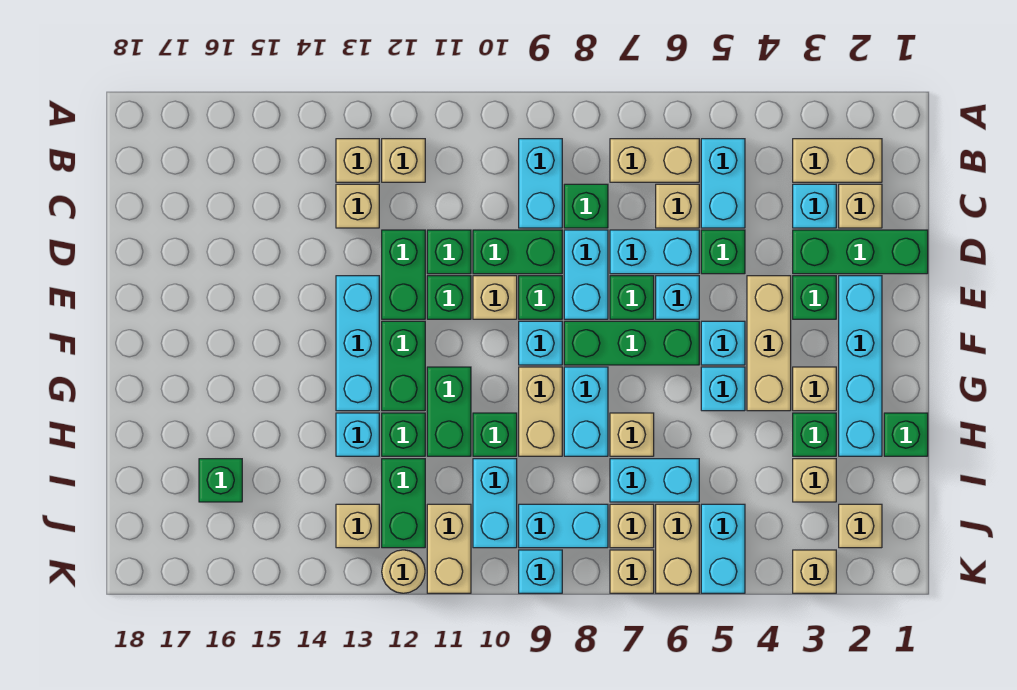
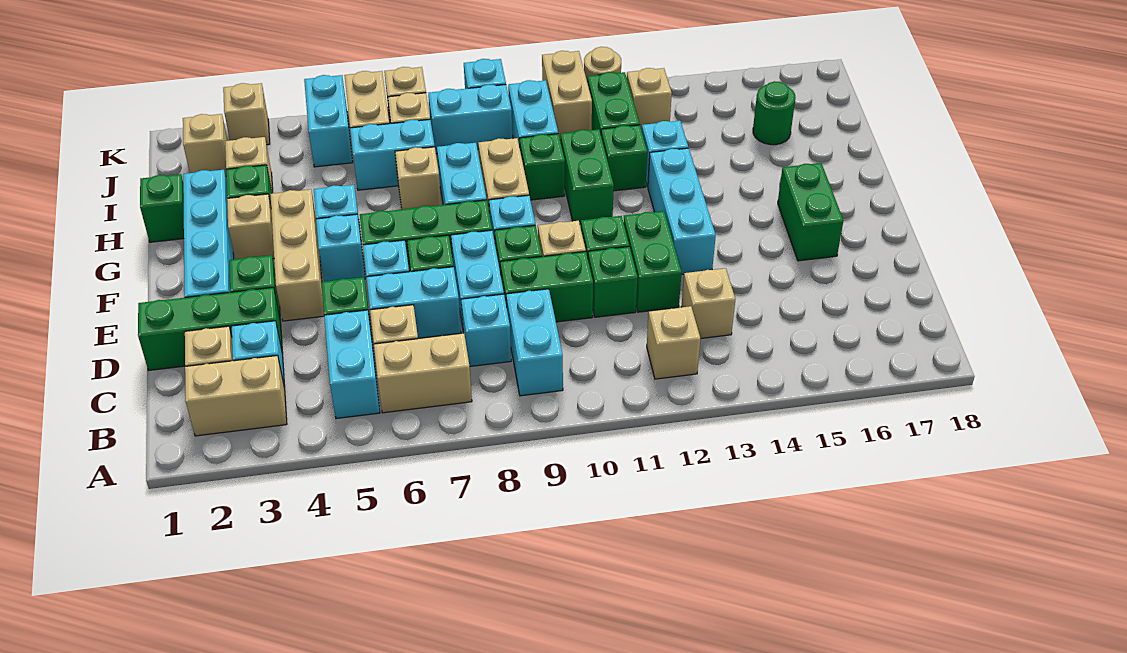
tan 1x1 brick [336,139,379,182] -> none
green 1x1 brick [564,184,608,228] -> cyan 1x1 brick [461,294,511,366]
green 1x2 brick [382,321,425,411] -> green 1x2 brick moved to [778,163,844,261]
green 1x1 brick [199,459,242,502] -> green 1x1 round brick [753,81,796,145]

